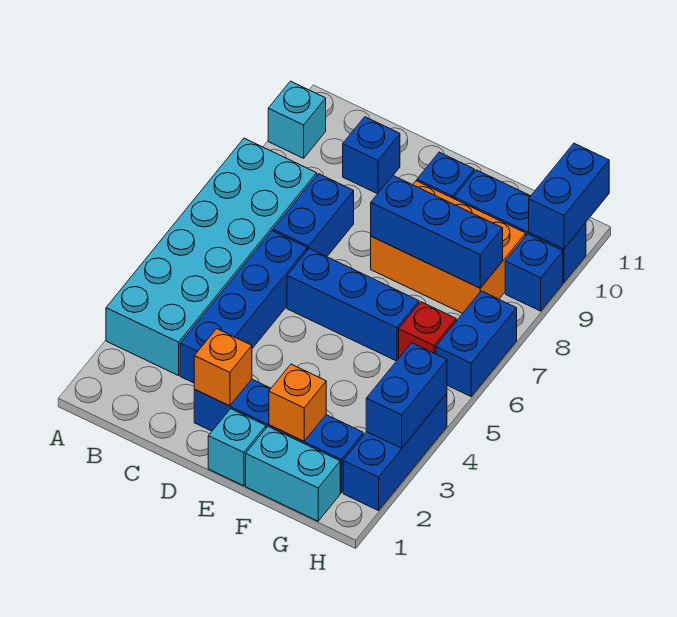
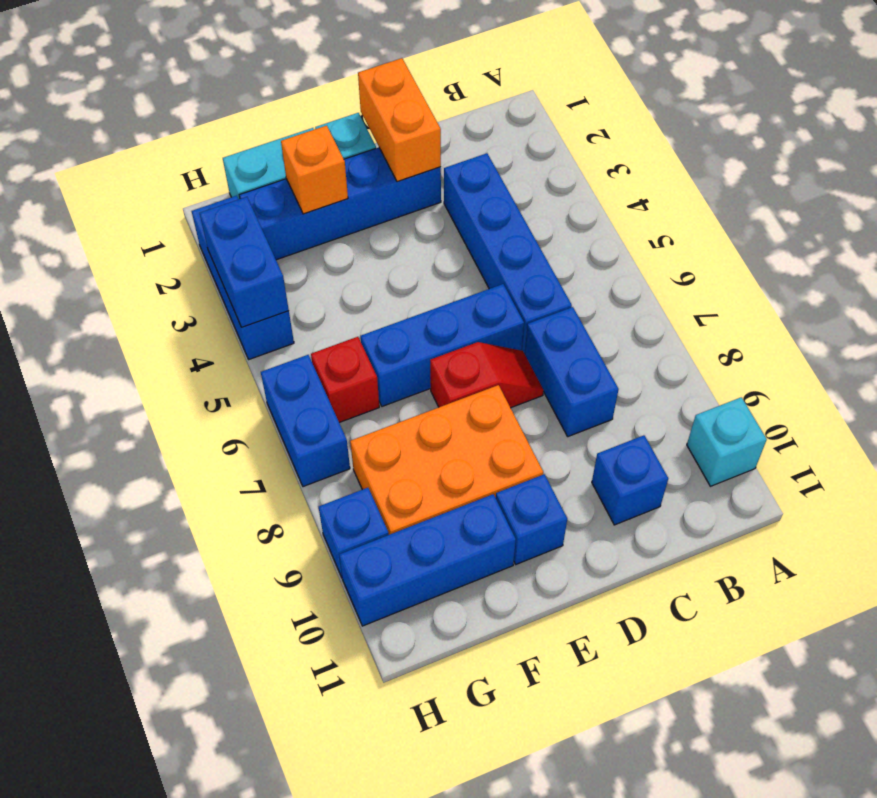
cyan 2x6 brick [106,138,317,376] -> none
orange 1x1 brick [194,329,252,406] -> orange 1x2 brick [358,58,441,182]
none -> red 1x2 slope [430,342,544,408]
blue 1x3 brick [371,176,503,288] -> none
blue 1x2 brick [529,143,609,249] -> none

